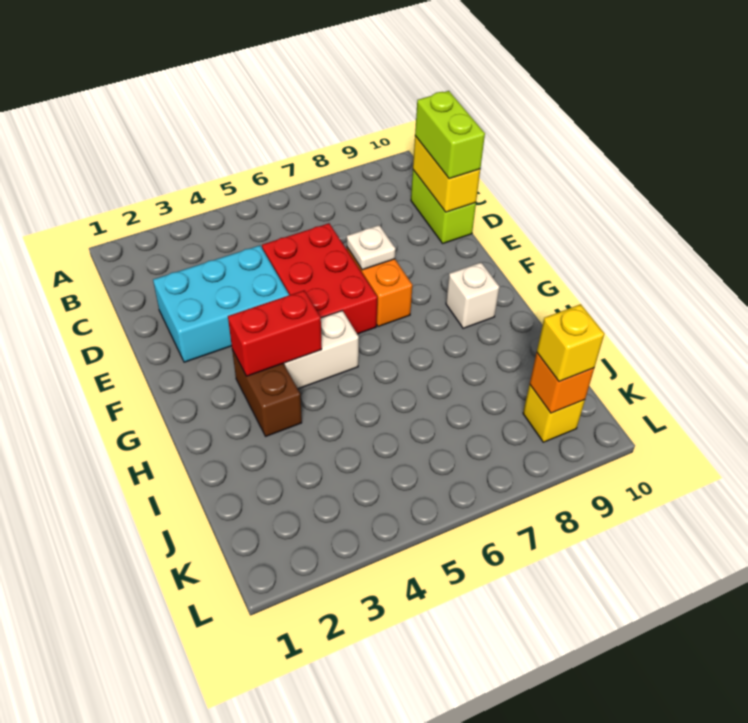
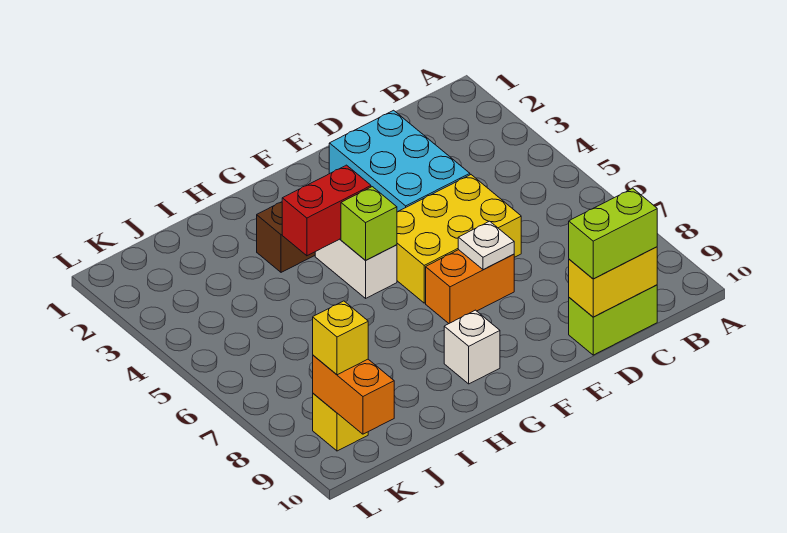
red 2x3 brick [262,223,377,334] -> yellow 2x3 brick [397,175,521,303]
red 1x2 brick [228,291,322,376] -> red 1x2 brick turned to [282,165,371,256]
none -> lime 1x1 brick [341,187,397,260]
orange 1x1 brick [530,353,594,413] -> orange 1x2 brick [313,355,394,434]

